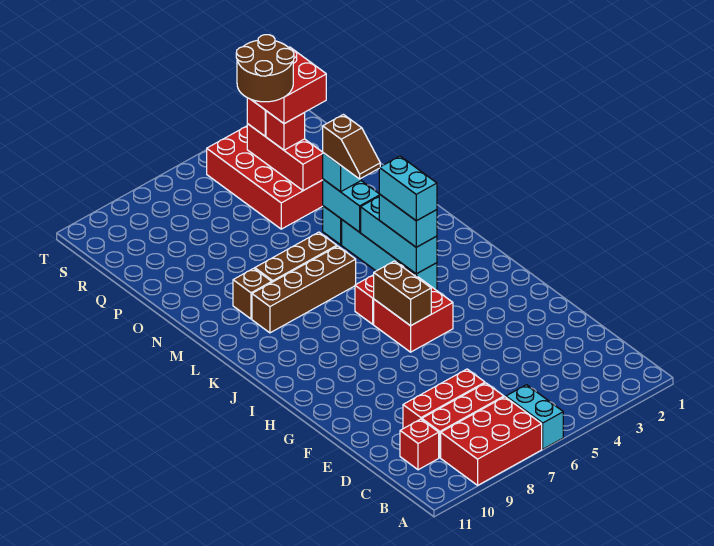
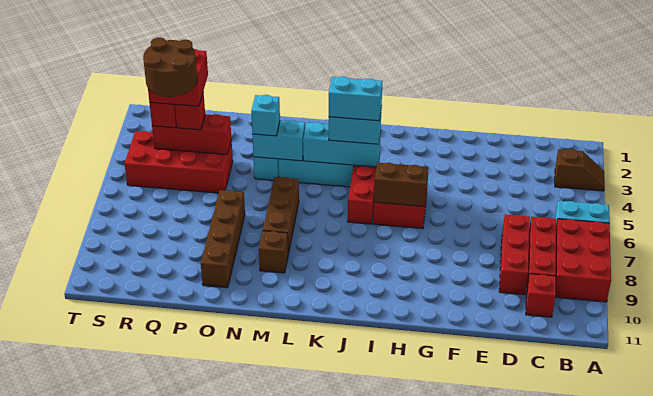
brown 1x4 brick [252,246,356,333] -> brown 1x4 brick moved to [201,190,245,288]
brown 1x2 slope [323,115,380,179] -> brown 1x2 slope moved to [555,149,605,191]

